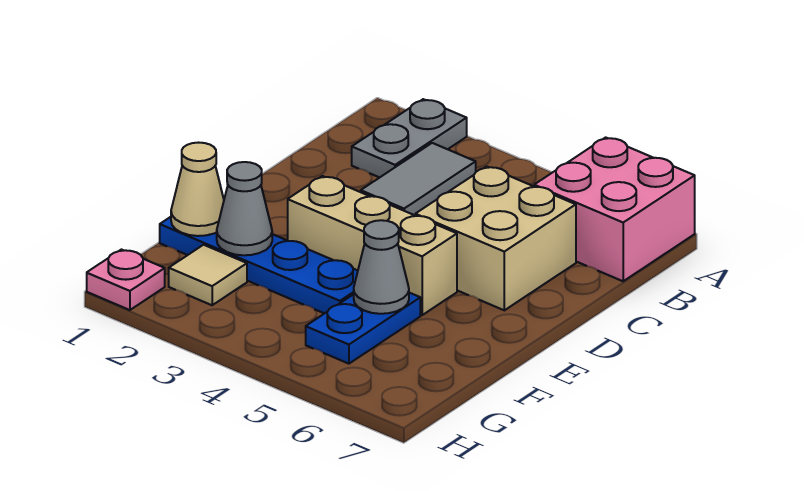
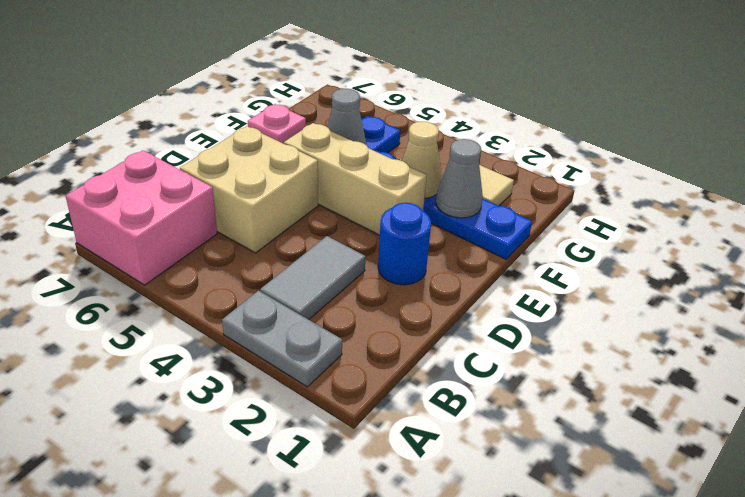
grey 1x2 plate [352,99,467,178] -> grey 1x2 plate turned to [222,291,342,387]
none -> blue 1x1 round brick [378,203,431,285]
tan 1x1 cone [171,143,224,236] -> tan 1x1 cone moved to [402,121,442,198]
pink 1x1 plate [87,250,165,310] -> pink 1x1 plate moved to [248,104,306,144]

